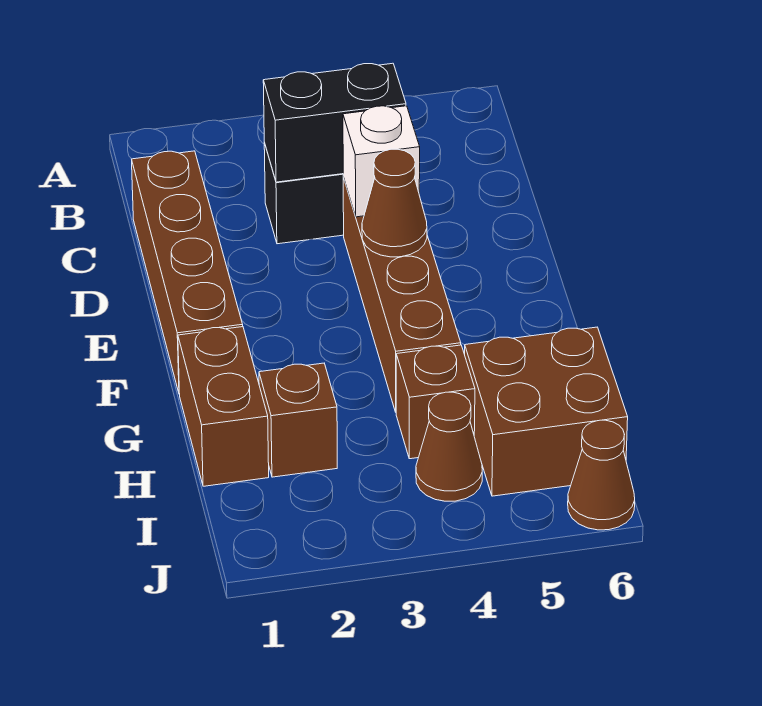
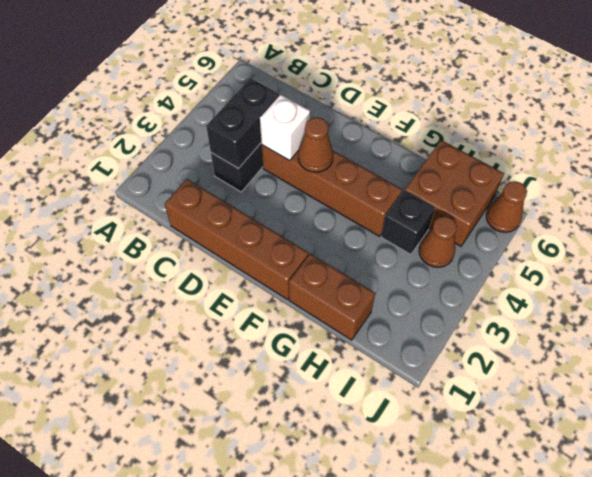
brown 1x1 brick [259,363,337,477] -> none
brown 1x1 brick [396,345,475,459] -> black 1x1 brick [381,190,435,255]

